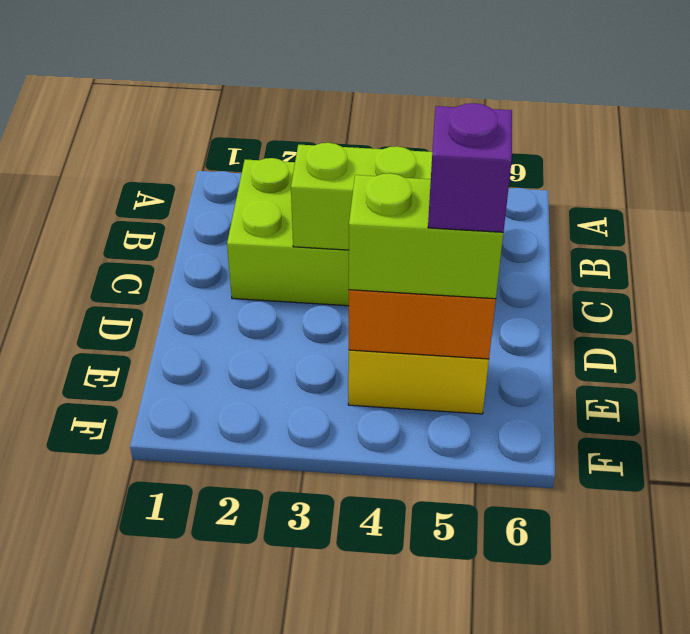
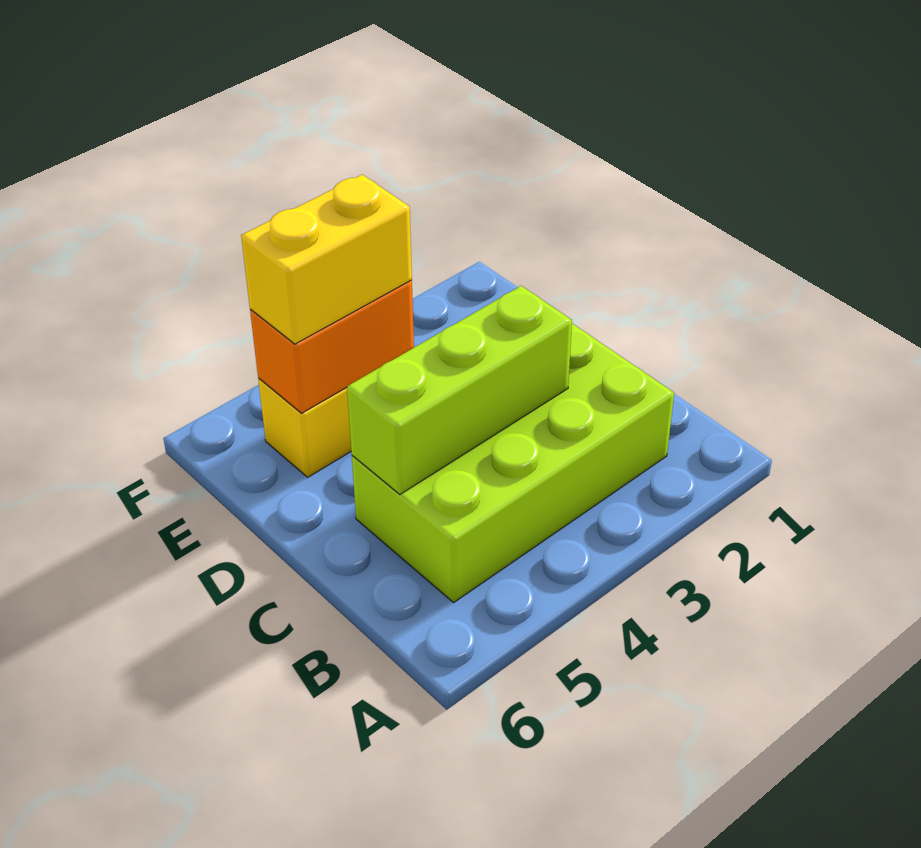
lime 1x2 brick [349,173,503,299] -> yellow 1x2 brick [241,175,412,344]
purple 1x1 brick [428,103,512,232] -> none

